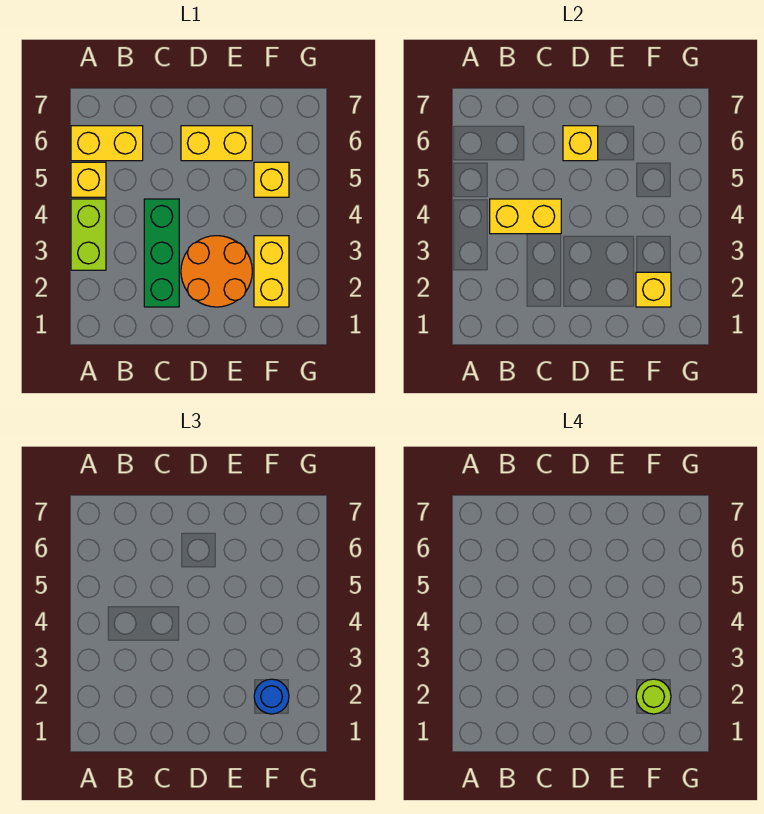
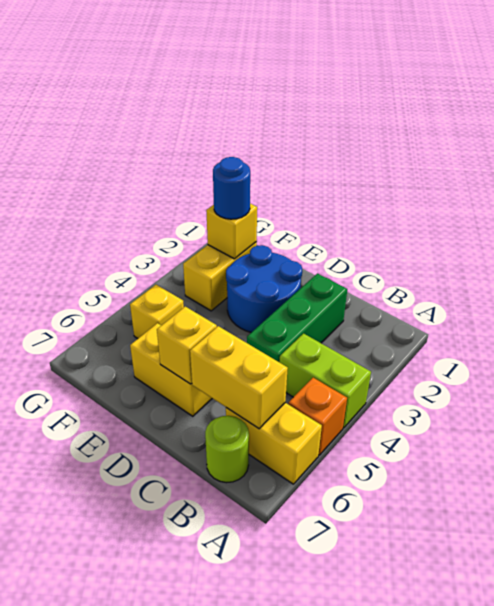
lime 1x2 brick [71,199,106,270] -> lime 1x2 brick turned to [280,334,371,428]
yellow 1x1 brick [71,162,106,197] -> orange 1x1 brick [288,378,347,455]
yellow 1x2 brick [490,199,561,234] -> yellow 1x2 brick moved to [190,326,288,429]
orange 2x2 round brick [181,236,252,307] -> blue 2x2 round brick [226,245,302,332]
lime 1x1 round brick [636,679,671,714] -> lime 1x1 round brick moved to [205,416,249,483]

